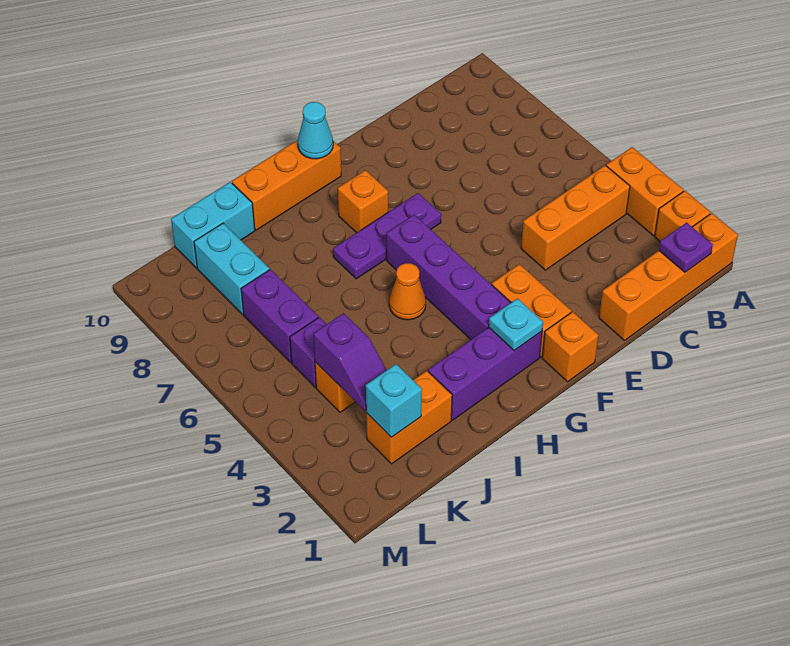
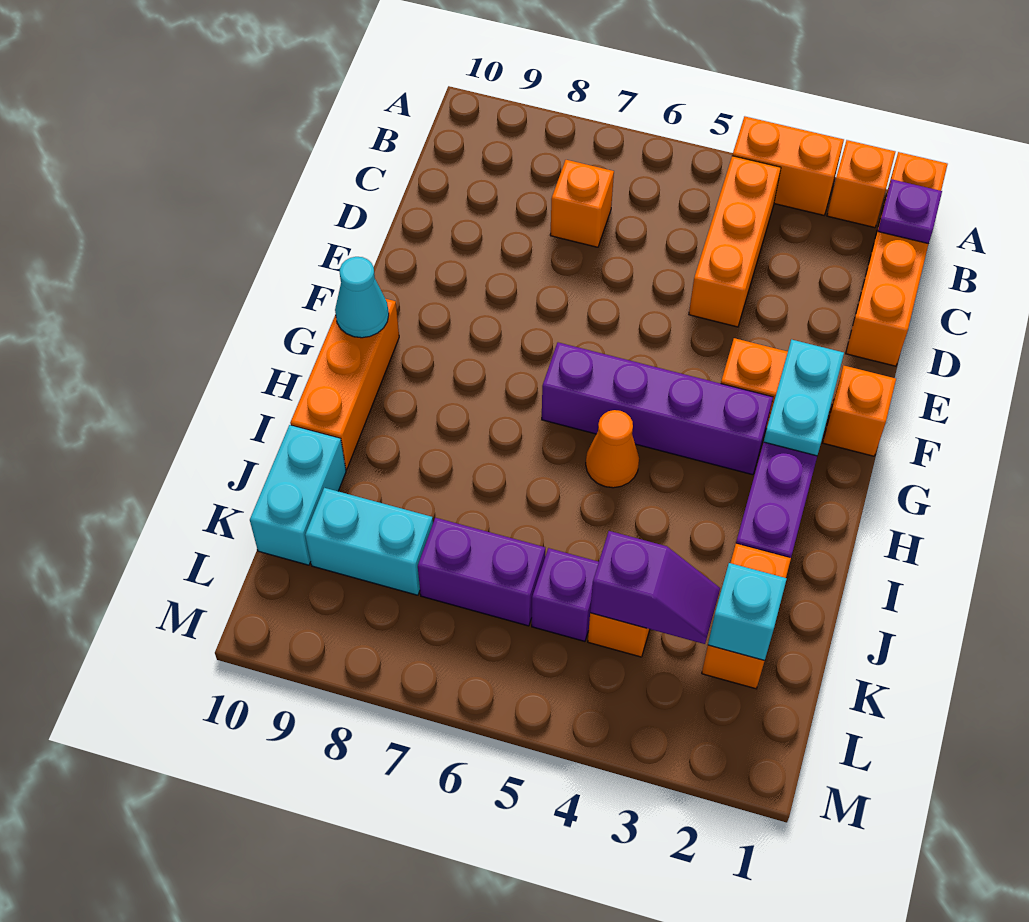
purple 1x3 plate [333,193,441,279] -> none
cyan 1x1 plate [489,299,543,350] -> cyan 1x2 plate [764,340,844,456]
orange 1x1 brick [338,170,389,233] -> orange 1x1 brick moved to [550,160,614,247]

